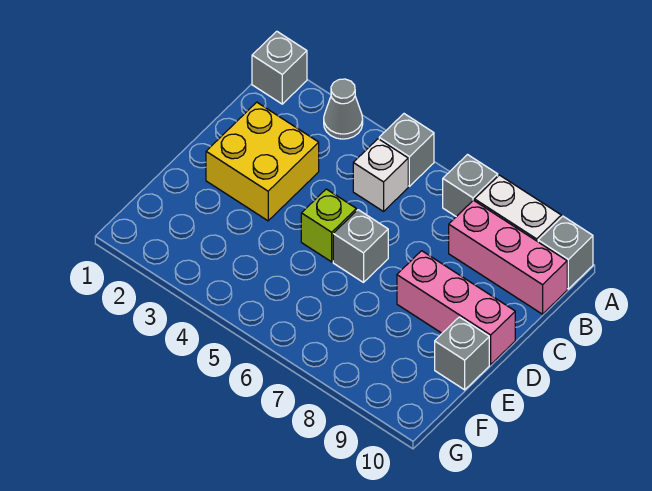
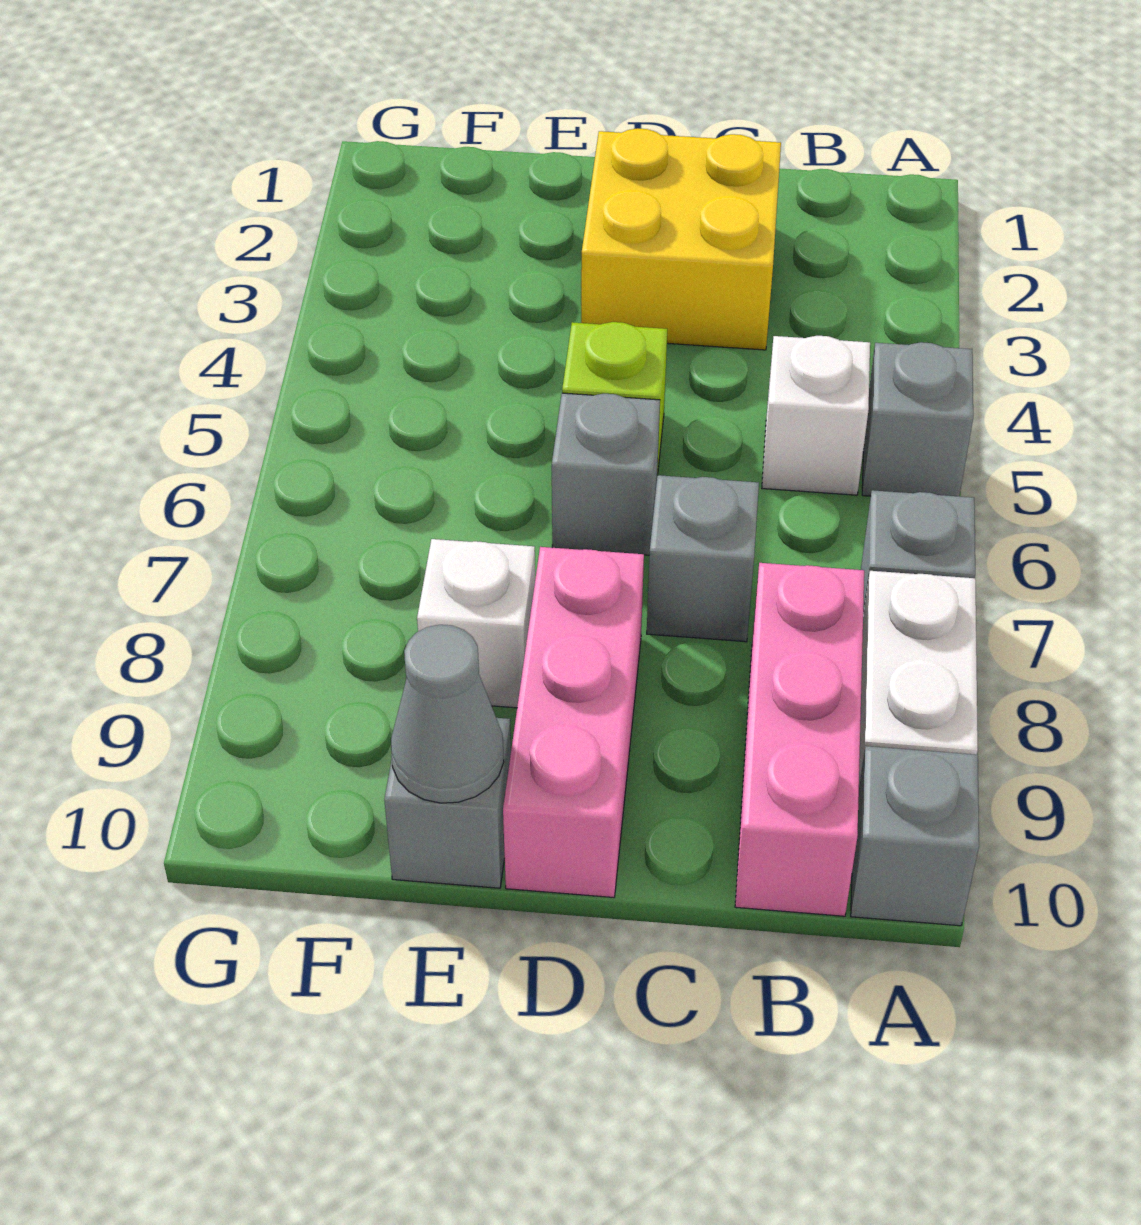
grey 1x1 brick [252,31,307,104] -> grey 1x1 brick moved to [647,475,759,642]
grey 1x1 cone [324,79,363,139] -> grey 1x1 cone moved to [391,625,504,803]
none -> white 1x1 brick [417,539,535,708]

